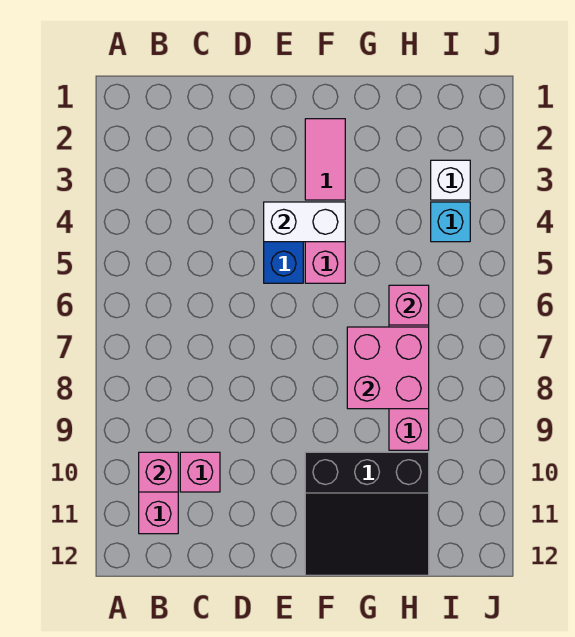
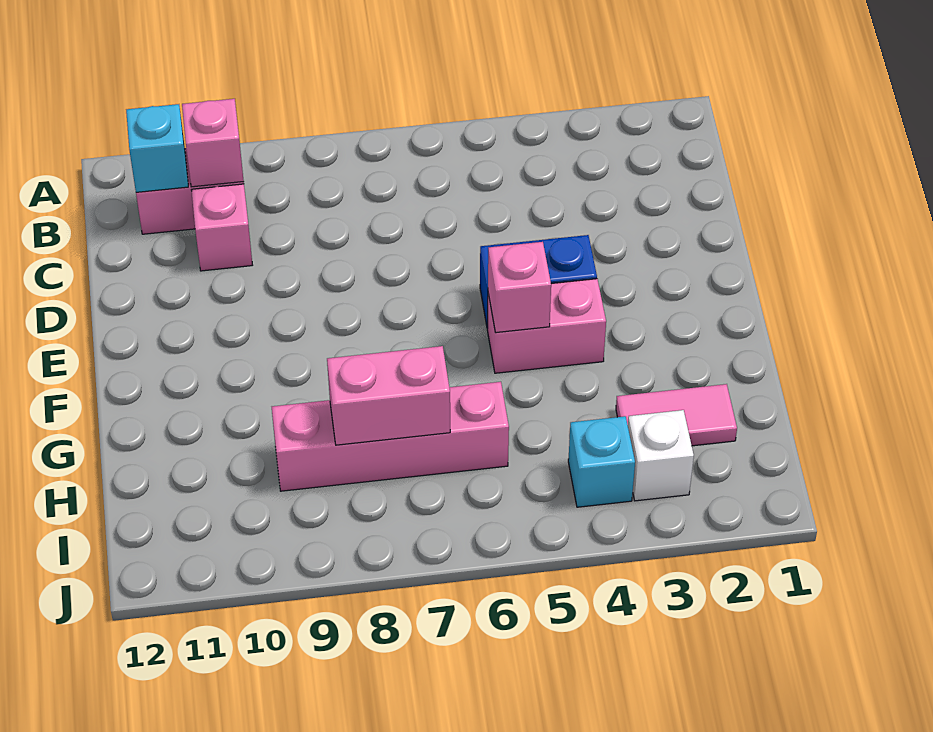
none -> cyan 1x1 brick [126,104,188,192]
white 1x2 brick [264,202,345,242] -> none
pink 1x2 tile [305,119,345,200] -> pink 1x2 tile moved to [616,384,737,446]
black 3x3 slope [305,452,429,575] -> none
pink 2x2 brick [347,327,429,409] -> pink 1x2 brick [327,346,450,445]
pink 1x1 brick [389,285,429,325] -> pink 1x1 brick moved to [488,242,551,333]

